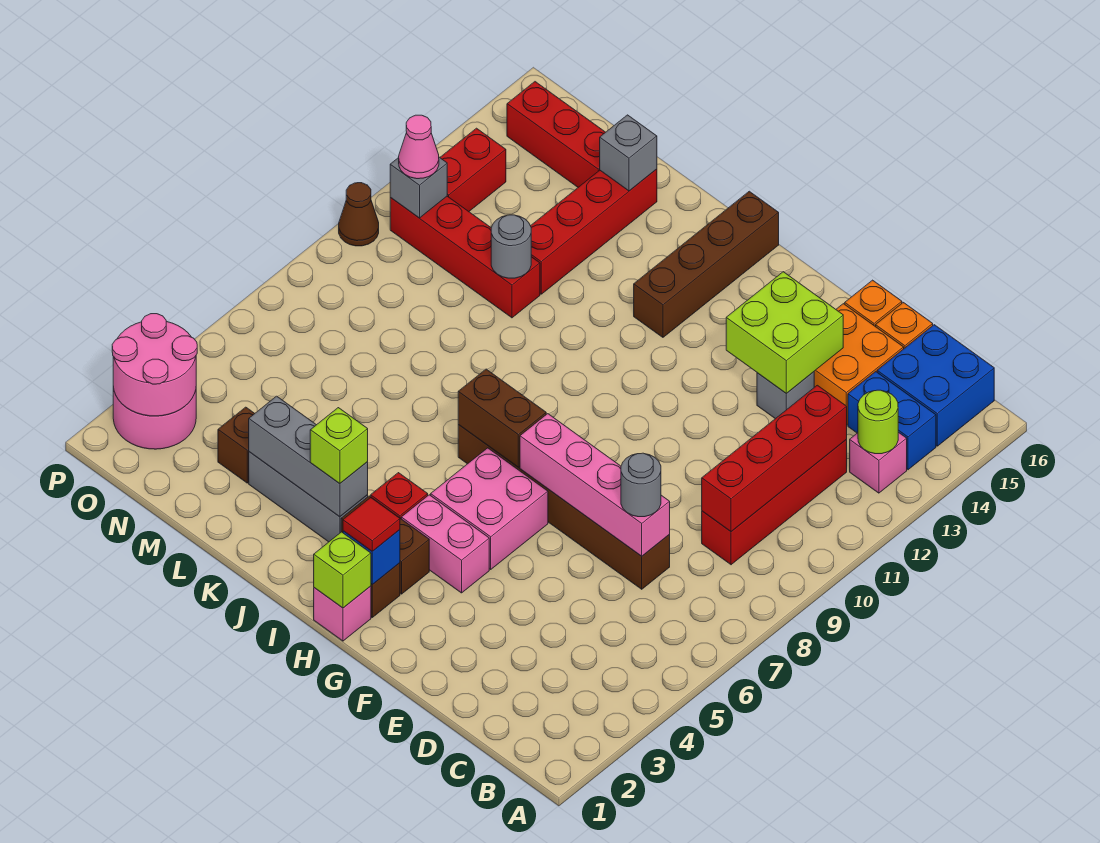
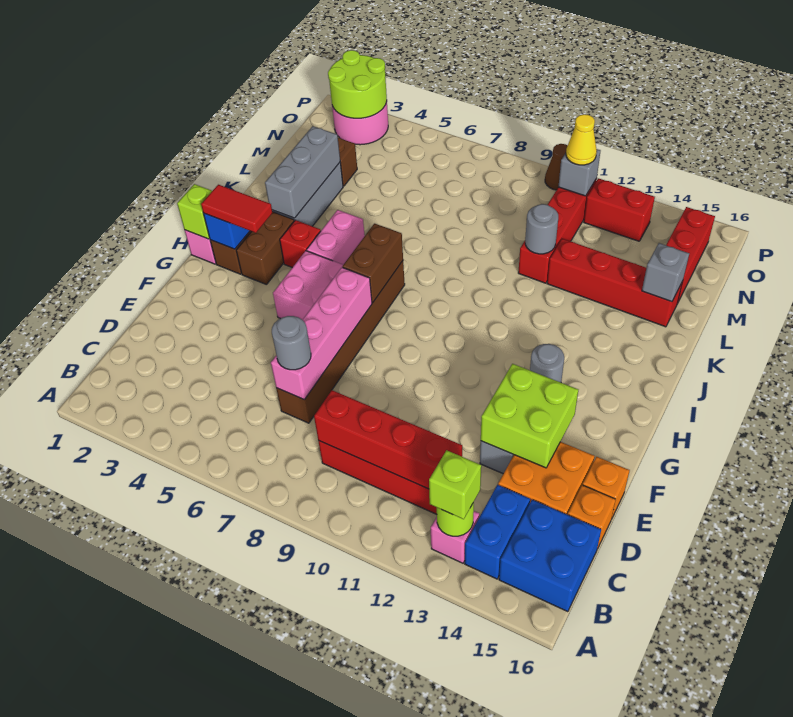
pink 1x2 brick [401,495,489,593] -> pink 1x2 brick moved to [307,210,365,265]
red 1x1 tile [343,498,400,551] -> red 1x2 tile [201,185,273,233]
none -> grey 1x1 round brick [530,344,564,382]
brown 1x4 brick [634,191,779,337] -> none
lime 1x1 brick [310,408,368,484] -> lime 1x1 brick moved to [429,450,481,519]
pink 2x2 round brick [112,314,197,416] -> lime 2x2 round brick [328,50,387,118]
pink 1x1 cone [399,115,439,179] -> yellow 1x1 cone [566,114,597,165]

